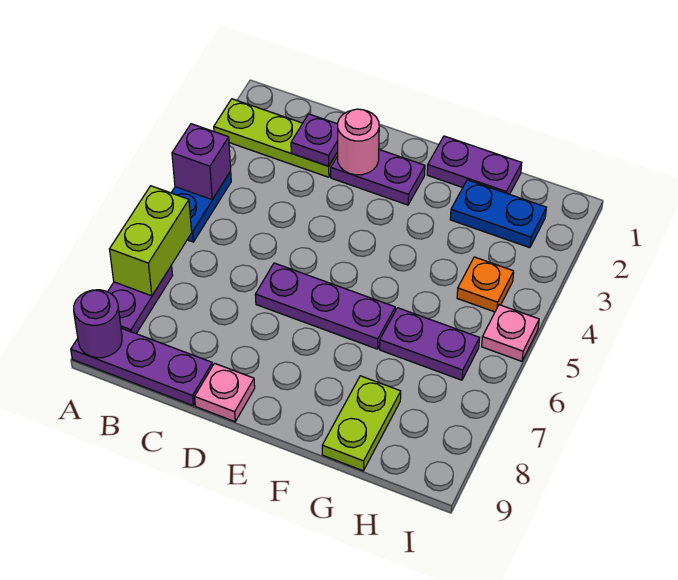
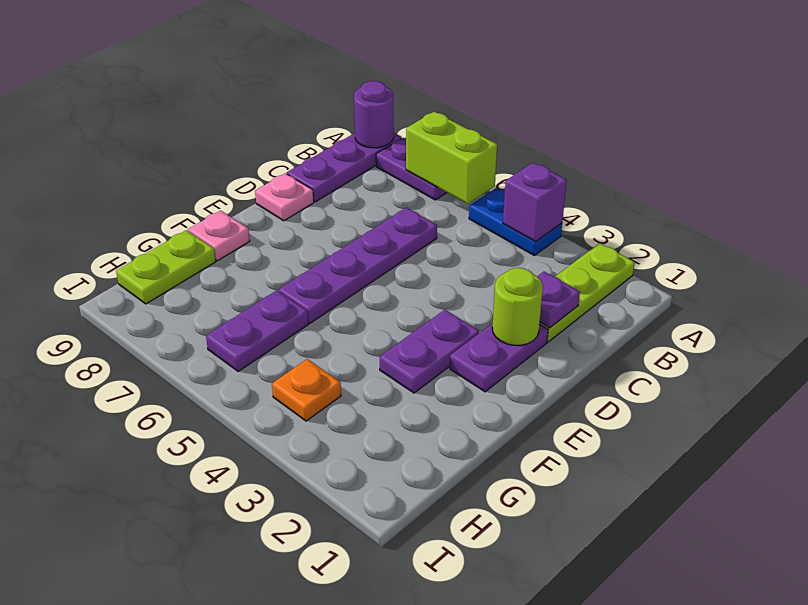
pink 1x1 round brick [338,109,379,175] -> lime 1x1 round brick [492,268,543,345]
purple 1x3 plate [255,263,395,349] -> purple 1x4 plate [279,208,437,323]
purple 1x2 plate [427,136,522,194] -> purple 1x2 plate moved to [380,310,479,393]
blue 1x2 plate [450,180,546,248] -> none
lime 1x2 plate [322,376,401,471] -> lime 1x2 plate turned to [116,230,216,304]
pink 1x1 plate [482,305,539,361] -> pink 1x1 plate moved to [188,211,250,261]

